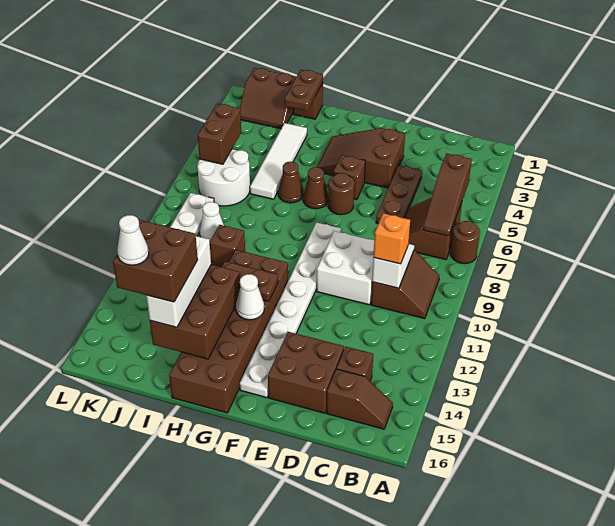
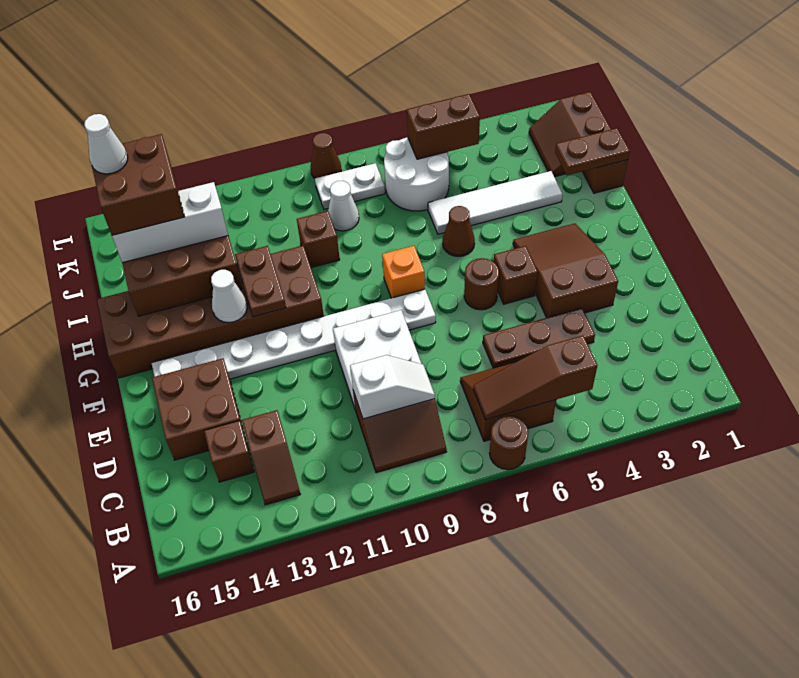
brown 1x2 slope [327,369,393,429] -> brown 1x2 slope moved to [242,410,300,505]
orange 1x1 brick [374,213,410,264] -> orange 1x1 brick moved to [382,246,425,298]
brown 1x1 cone [303,167,328,209] -> brown 1x1 cone moved to [310,133,341,179]

